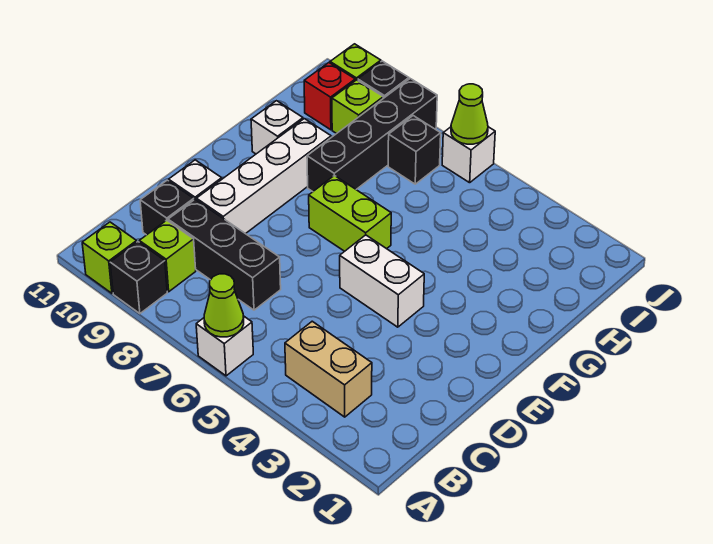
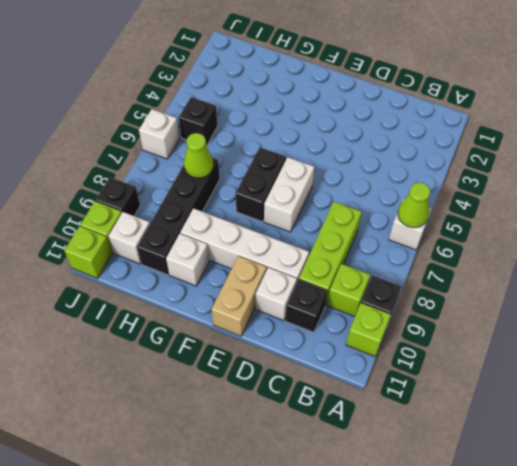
tan 1x2 brick [285,321,372,417] -> tan 1x2 brick moved to [211,256,267,336]
black 1x3 brick [168,200,281,310] -> lime 1x3 brick [299,202,362,303]
white 1x2 brick [340,235,424,327] -> white 1x2 brick moved to [264,157,314,232]
lime 1x2 brick [309,175,391,251] -> black 1x2 brick [236,147,286,222]
black 1x4 brick [307,79,437,192] -> black 1x4 brick turned to [137,158,220,275]
black 1x1 brick [388,116,441,184] -> black 1x1 brick moved to [179,97,217,146]
lime 1x1 brick [332,80,383,134] -> lime 1x1 brick moved to [65,226,112,278]
red 1x1 brick [304,63,355,130] -> white 1x1 brick [109,212,150,264]
lime 1x1 cone [451,84,488,144] -> lime 1x1 cone moved to [184,133,213,178]

